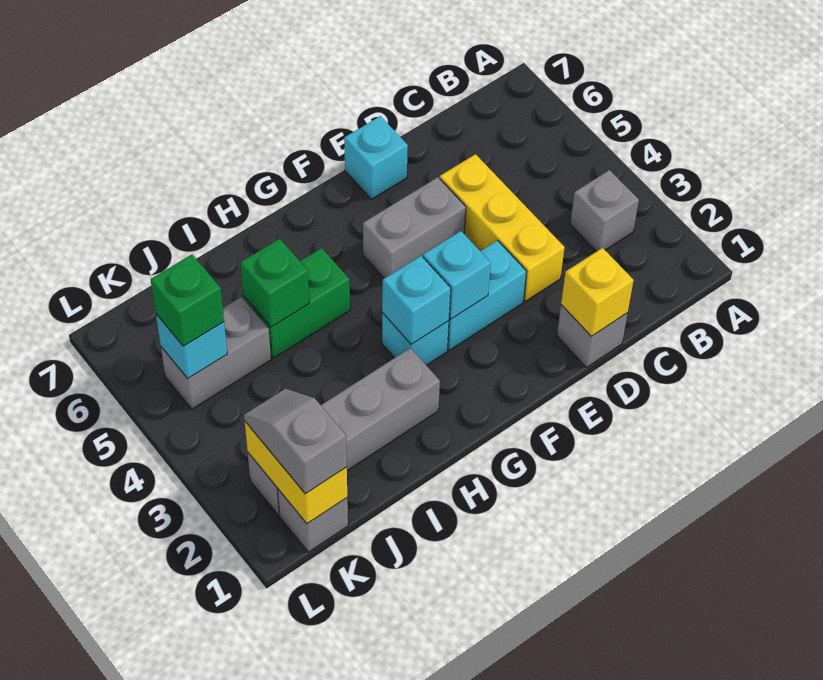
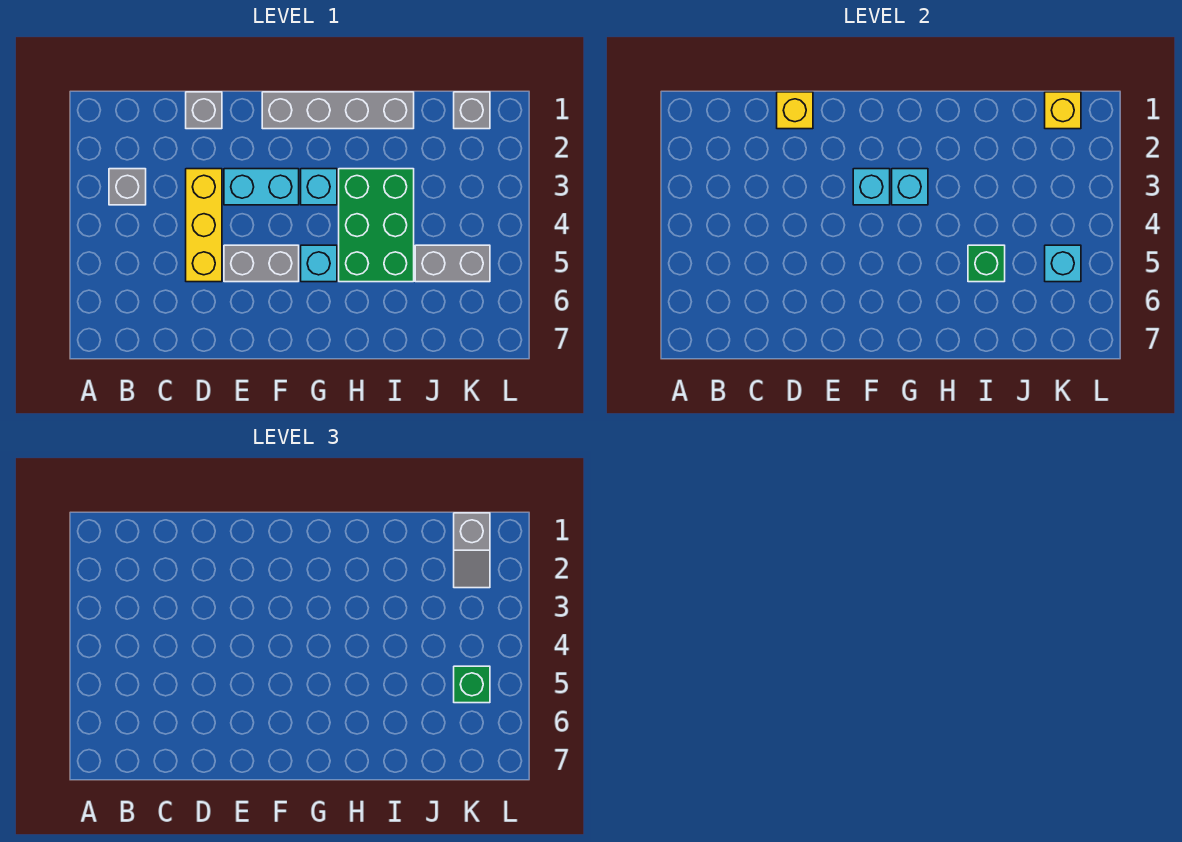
cyan 1x1 brick [344,116,408,199] -> cyan 1x1 brick moved to [301,245,337,282]
grey 1x4 brick [248,348,440,515] -> grey 1x4 brick moved to [262,92,414,129]
green 1x2 brick [243,248,350,358] -> green 2x3 brick [339,169,414,282]
yellow 1x2 brick [245,422,347,524] -> yellow 1x1 brick [1045,92,1081,129]

